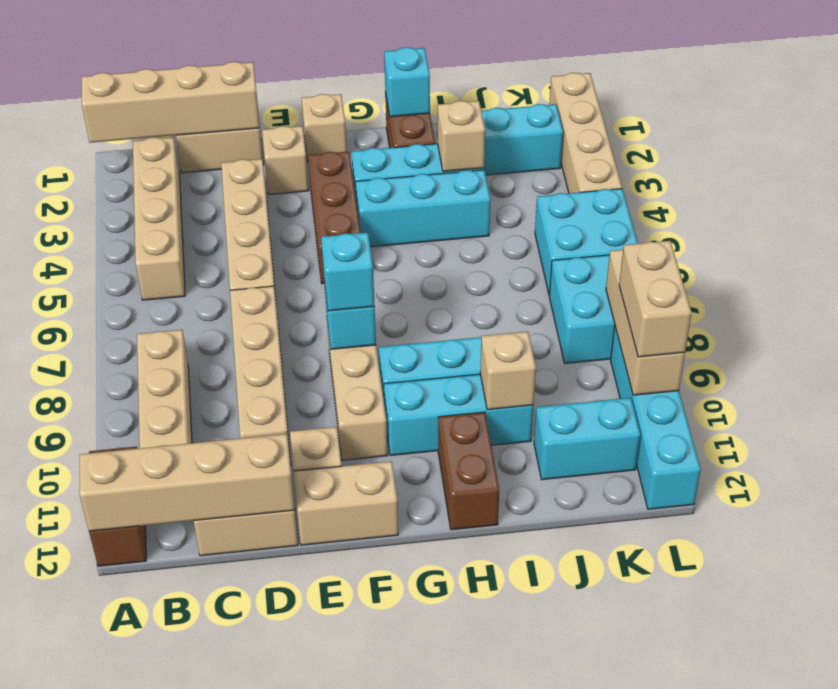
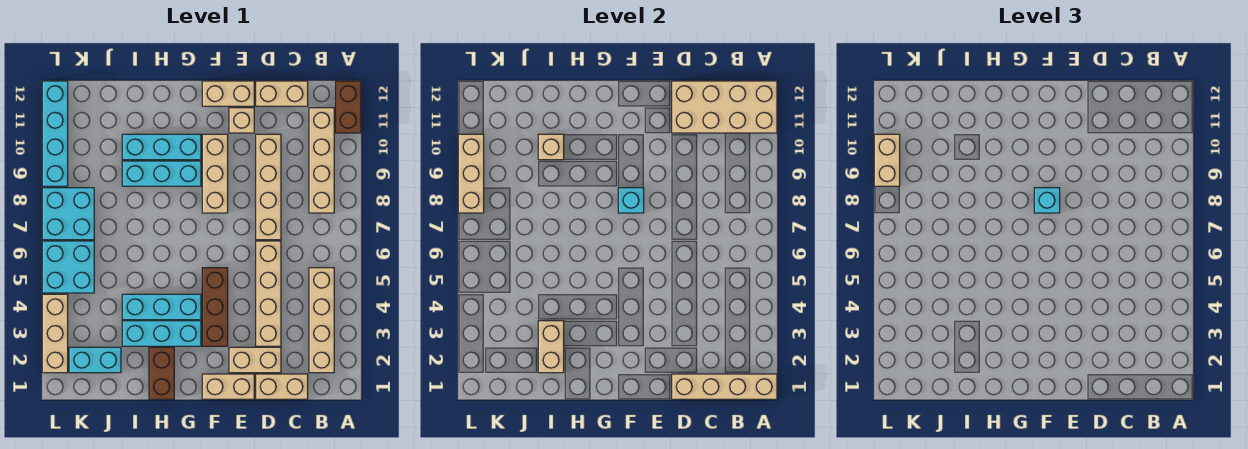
tan 1x4 brick [79,434,295,531] -> tan 2x4 brick [672,81,777,133]
tan 1x1 brick [262,126,309,194] -> tan 1x2 brick [229,347,281,373]
tan 1x1 brick [302,94,347,162] -> tan 1x2 brick [202,374,254,399]
cyan 1x1 brick [384,47,430,117] -> none
brown 1x2 brick [438,412,499,530] -> none
tan 1x1 brick [438,101,485,172] -> tan 1x2 brick [538,321,564,373]
cyan 1x2 brick [534,398,640,480] -> none
tan 1x4 brick [549,73,622,193] -> tan 1x3 brick [42,294,68,373]

